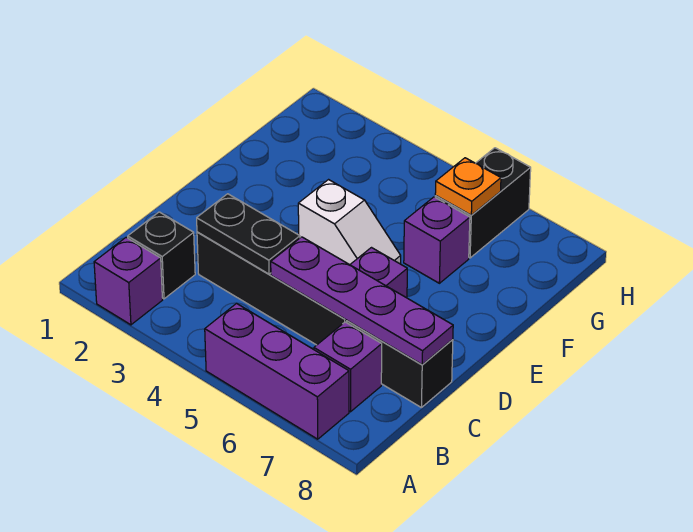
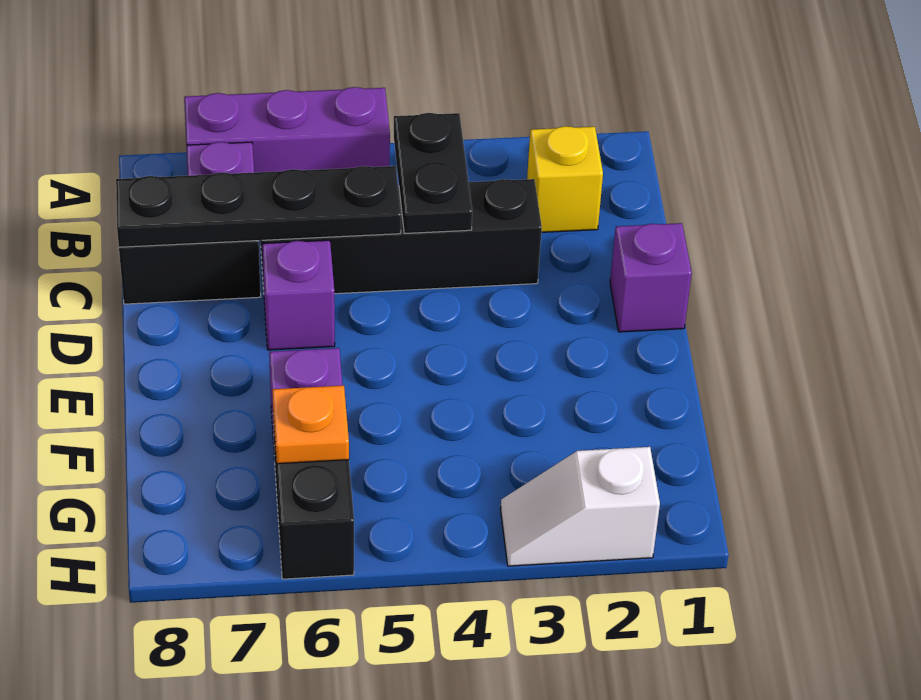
purple 1x1 brick [94,237,163,325] -> purple 1x1 brick moved to [610,223,692,332]
black 1x1 brick [128,212,195,299] -> yellow 1x1 brick [527,126,603,232]
black 1x2 plate [197,194,300,274] -> black 1x2 plate turned to [394,113,472,233]
purple 1x4 plate [271,237,453,365] -> black 1x4 plate [116,166,401,247]
white 1x2 slope [298,180,401,265] -> white 1x2 slope moved to [500,447,660,566]

